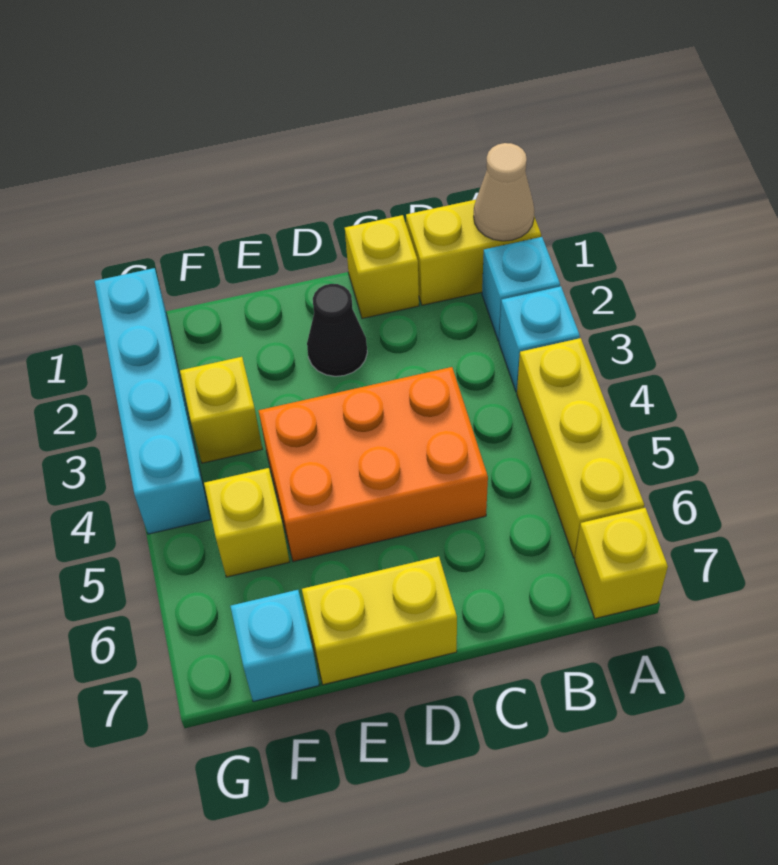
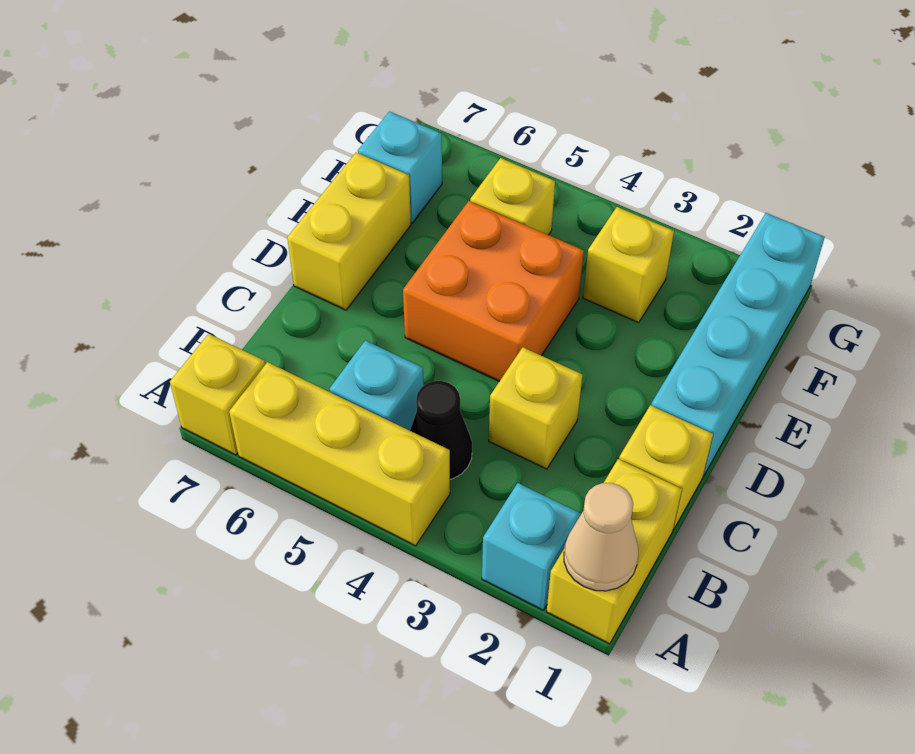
cyan 1x1 brick [499,286,580,392] -> cyan 1x1 brick moved to [329,341,424,431]
none -> yellow 1x1 brick [489,347,582,469]
orange 2x3 brick [259,367,488,561] -> orange 2x2 brick [403,201,584,381]
black 1x1 cone [307,284,367,376] -> black 1x1 cone moved to [410,381,472,479]
cyan 1x4 brick [95,268,210,534] -> cyan 1x4 brick turned to [651,213,825,476]

